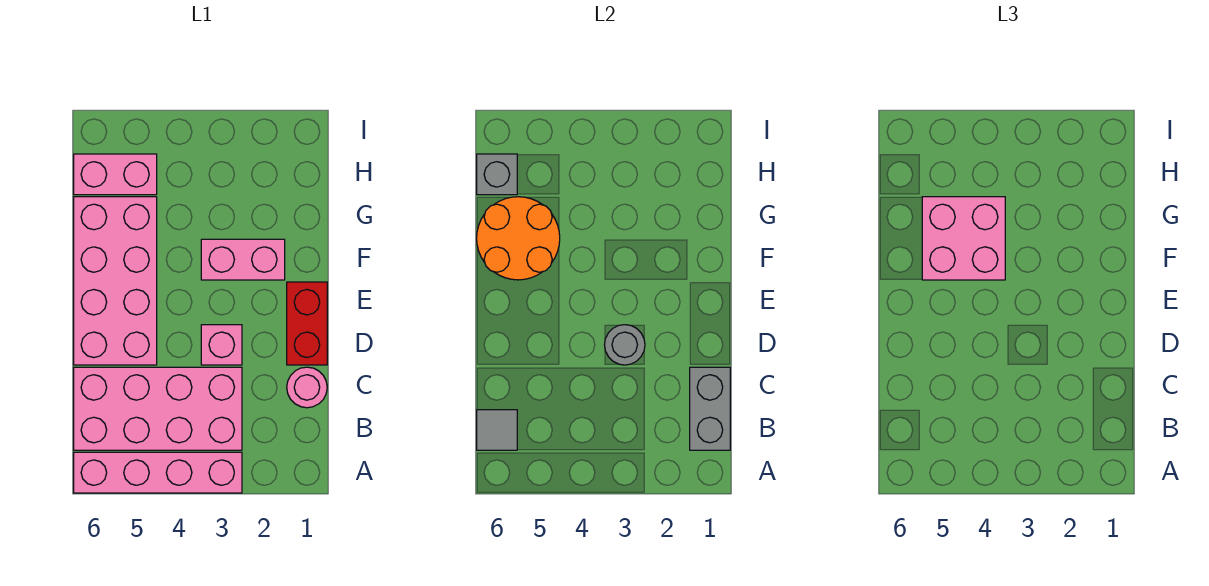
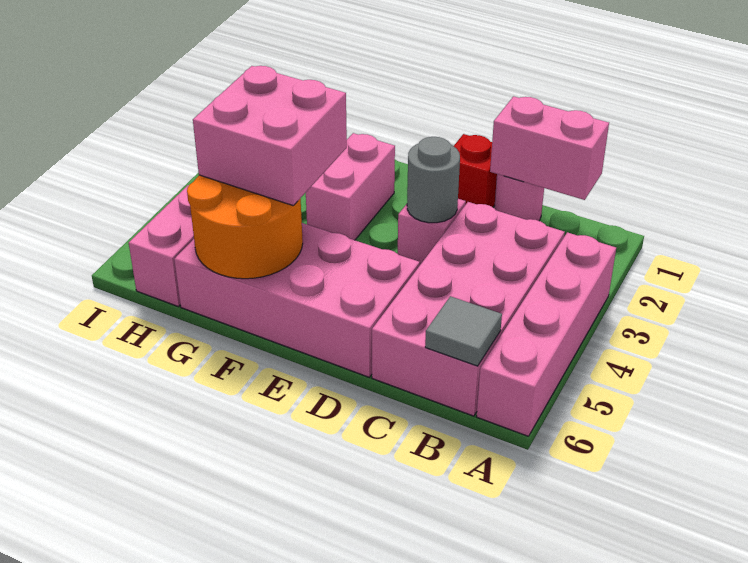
grey 1x2 brick [690,367,730,450] -> pink 1x2 brick [490,96,609,200]
red 1x2 brick [287,282,327,365] -> red 1x1 brick [454,134,497,207]
grey 1x1 brick [477,154,517,195] -> none

